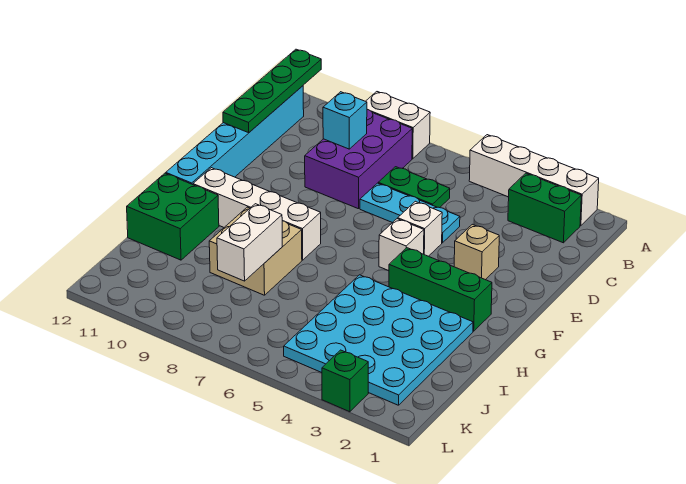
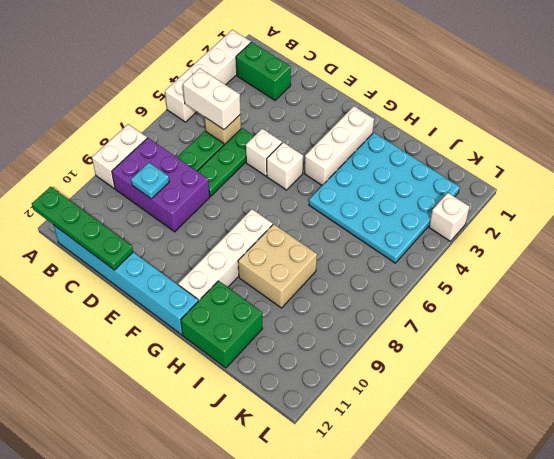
green 1x2 brick [508,173,581,243] -> green 1x2 brick turned to [236,42,291,100]
cyan 1x1 brick [323,92,367,149] -> cyan 1x1 plate [131,163,169,199]
cyan 1x3 plate [360,183,460,243] -> green 1x3 plate [197,128,254,196]
tan 1x1 brick [454,224,499,280] -> tan 1x1 brick moved to [205,114,241,145]
green 1x3 brick [389,248,492,331] -> white 1x3 brick [304,106,374,185]
white 1x2 brick [217,204,282,281] -> white 1x2 brick moved to [183,68,241,130]
green 1x1 brick [322,350,368,412] -> white 1x1 brick [429,193,470,241]

